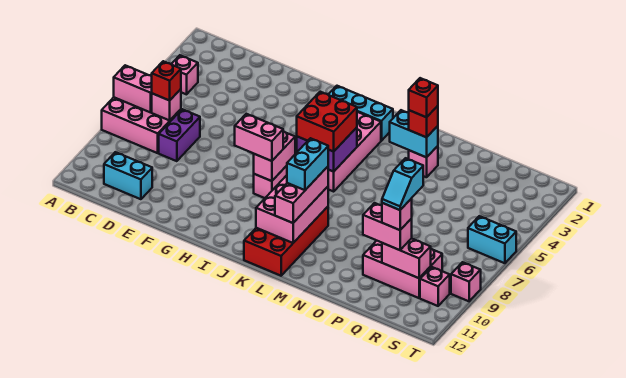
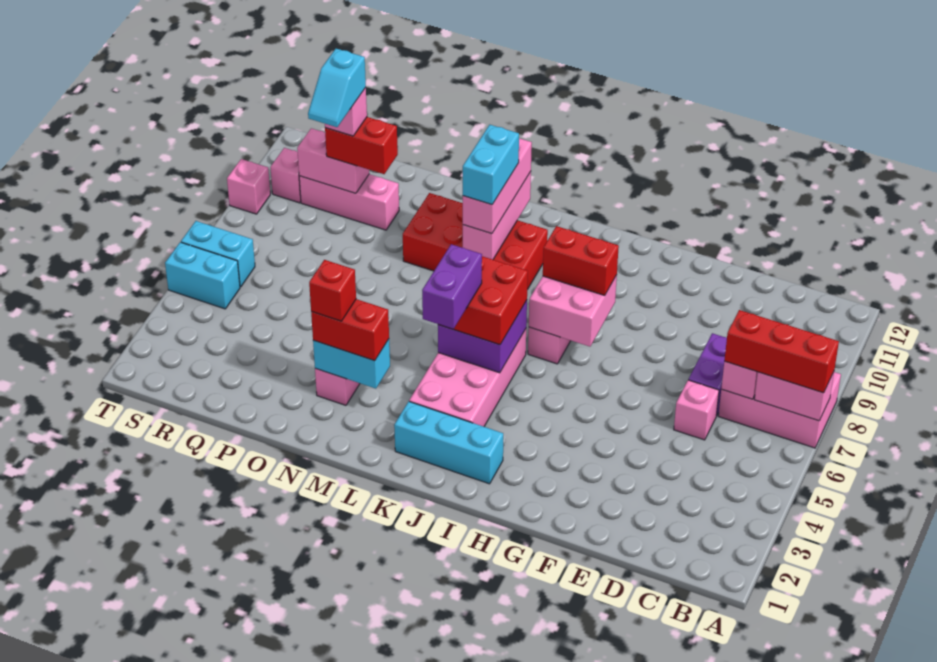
pink 1x1 brick [171,55,198,94] -> pink 1x1 brick moved to [674,380,719,440]
red 1x1 brick [152,61,181,101] -> red 1x3 brick [724,310,839,393]
cyan 1x2 brick [104,152,152,199] -> cyan 1x2 brick moved to [165,242,240,309]
pink 1x2 brick [235,114,283,161] -> red 1x2 brick [543,226,619,295]
pink 1x2 brick [254,131,295,181] -> pink 2x2 brick [529,275,617,347]
none -> purple 1x2 brick [422,244,482,329]
red 2x4 brick [244,207,328,276] -> red 2x4 brick turned to [403,193,548,289]
pink 2x3 brick [256,175,328,243] -> pink 1x3 brick [463,171,531,260]
red 1x1 brick [409,106,438,137] -> red 1x2 brick [311,299,389,361]
pink 2x3 brick [363,241,442,298] -> pink 1x3 brick [299,174,399,230]
pink 1x2 brick [363,203,412,250] -> red 1x2 brick [325,117,398,174]
cyan 1x2 slope [382,158,423,210] -> cyan 1x2 slope turned to [308,49,366,127]

